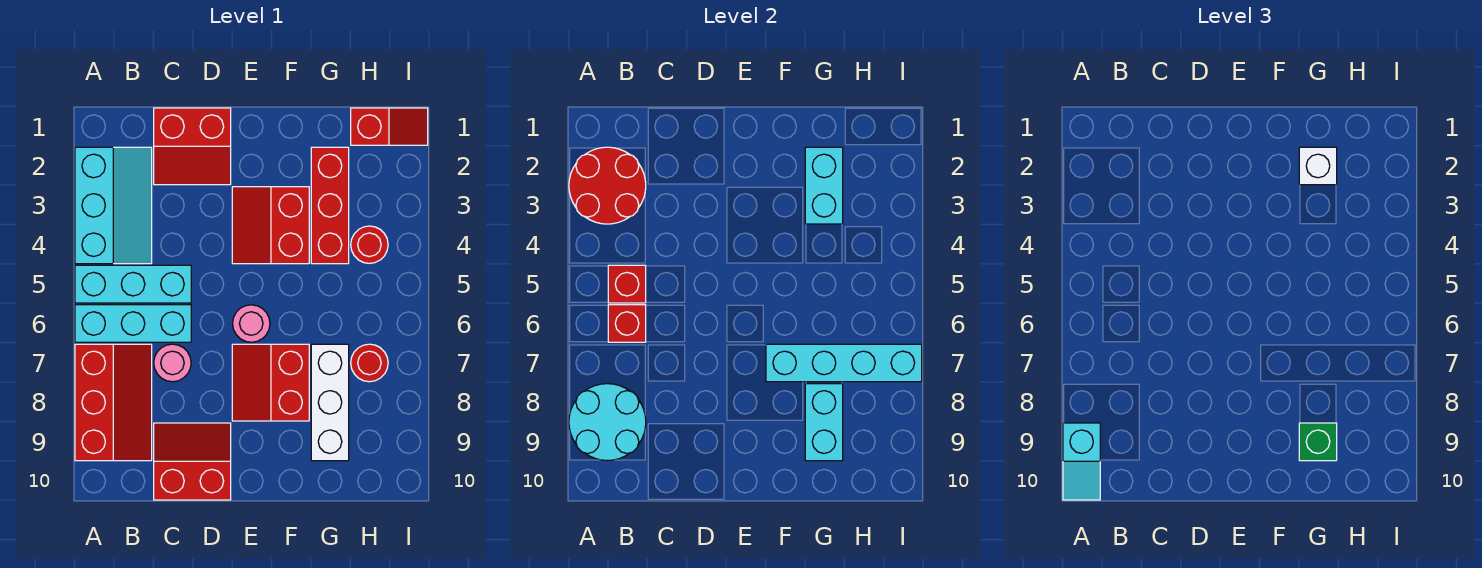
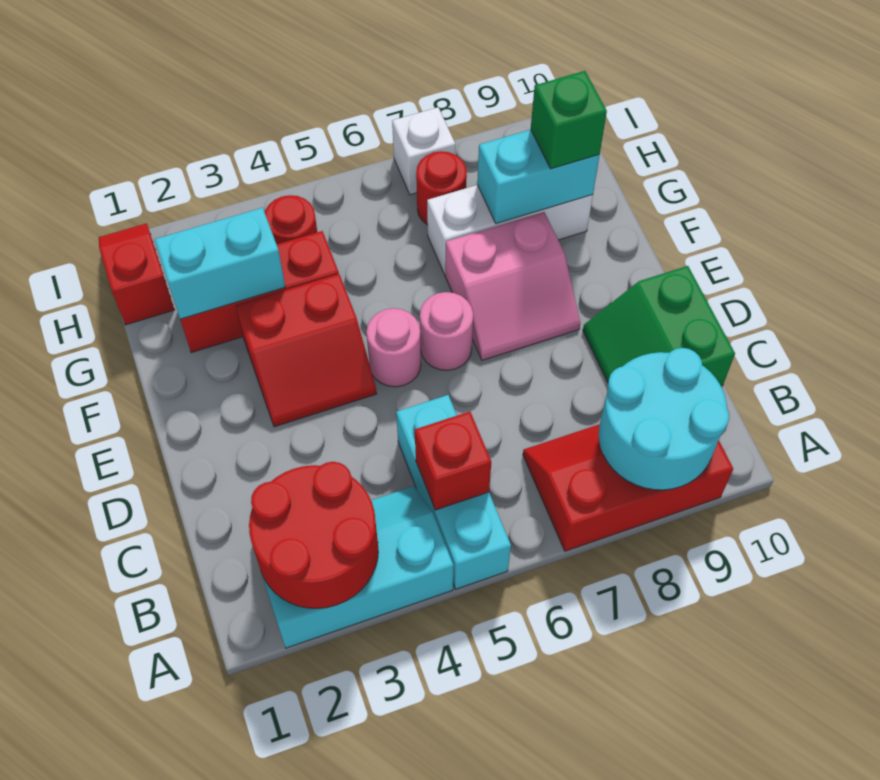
cyan 1x3 brick [75,305,191,342] -> none
cyan 1x2 slope [1063,423,1100,500] -> none
red 1x1 brick [608,305,646,342] -> none
red 2x2 slope [154,108,231,185] -> none
pink 1x1 round brick [154,344,191,382] -> pink 1x1 round brick moved to [366,308,421,387]
red 2x2 slope [154,423,231,500] -> green 2x2 slope [583,266,735,386]
red 2x2 slope [232,344,309,421] -> pink 2x2 slope [445,212,580,360]
cyan 1x4 brick [766,344,922,382] -> none
white 1x1 brick [1299,147,1337,185] -> white 1x1 brick moved to [392,107,456,195]

